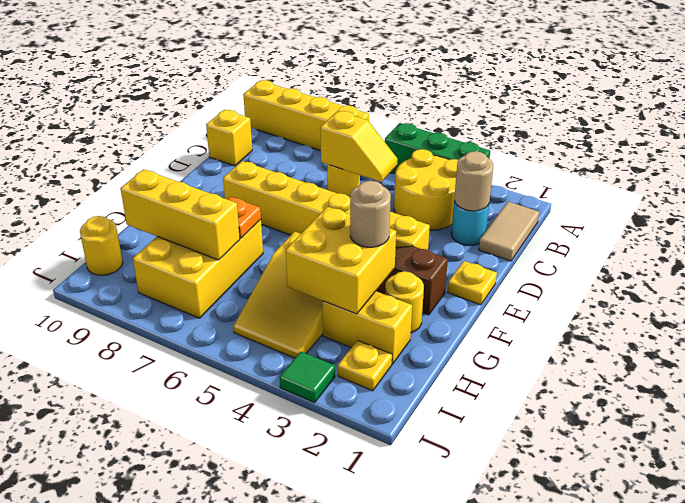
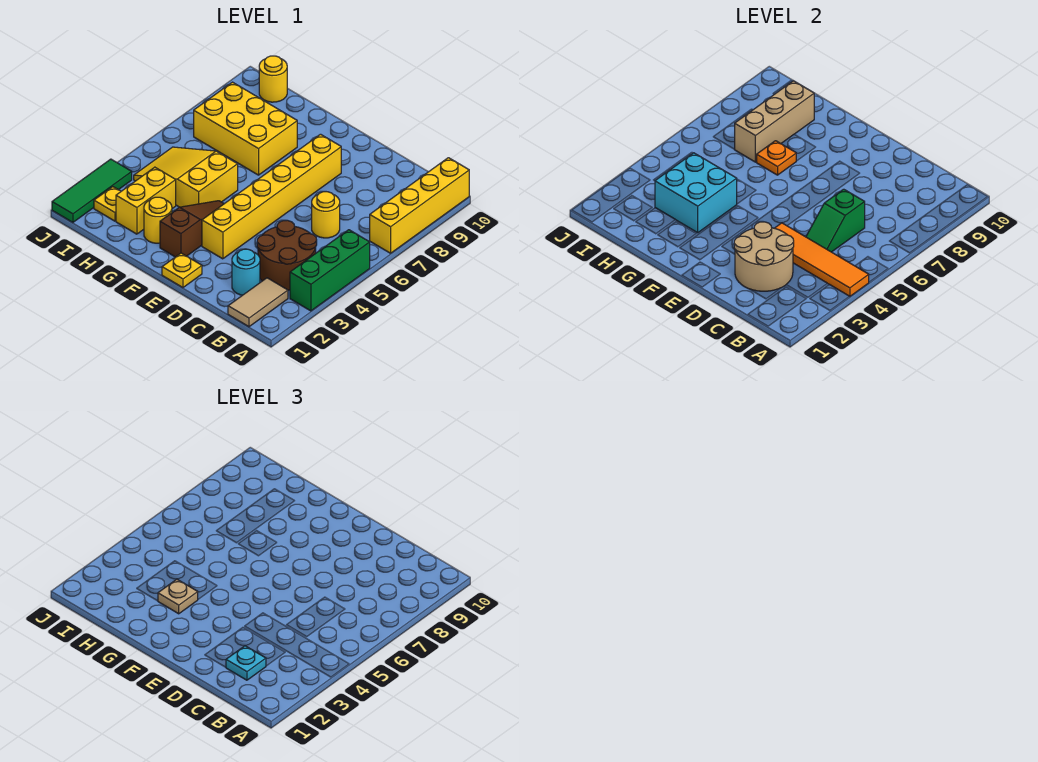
none -> orange 1x4 tile [775,223,869,297]
tan 1x2 tile [479,202,539,261] -> tan 1x2 tile turned to [228,278,288,327]
yellow 2x2 round brick [394,149,458,230] -> brown 2x2 round brick [257,220,317,290]
tan 1x1 round brick [454,151,493,211] -> tan 2x2 round brick [734,222,794,291]
none -> cyan 1x1 plate [226,646,266,680]
yellow 1x2 slope [320,111,398,182] -> green 1x2 slope [806,189,865,252]
yellow 1x1 brick [206,110,252,166] -> none
yellow 2x2 brick [286,207,396,314] -> cyan 2x2 brick [655,153,737,233]
tan 1x1 round brick [350,181,391,247] -> tan 1x1 plate [158,579,198,614]
yellow 1x3 brick [120,169,240,260] -> tan 1x3 brick [735,81,814,162]
green 1x1 tile [280,352,335,403] -> green 1x3 tile [52,159,132,222]

